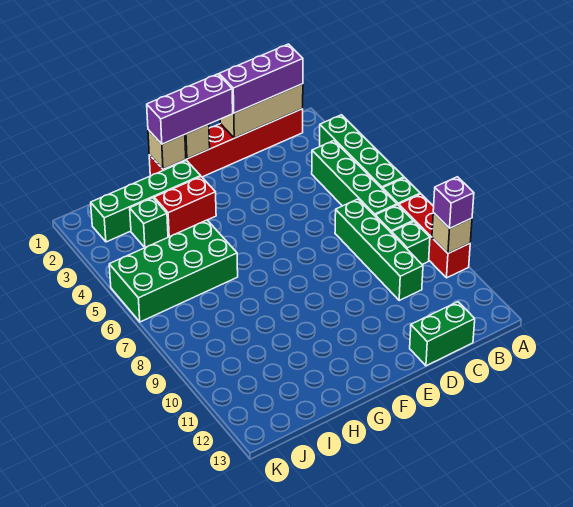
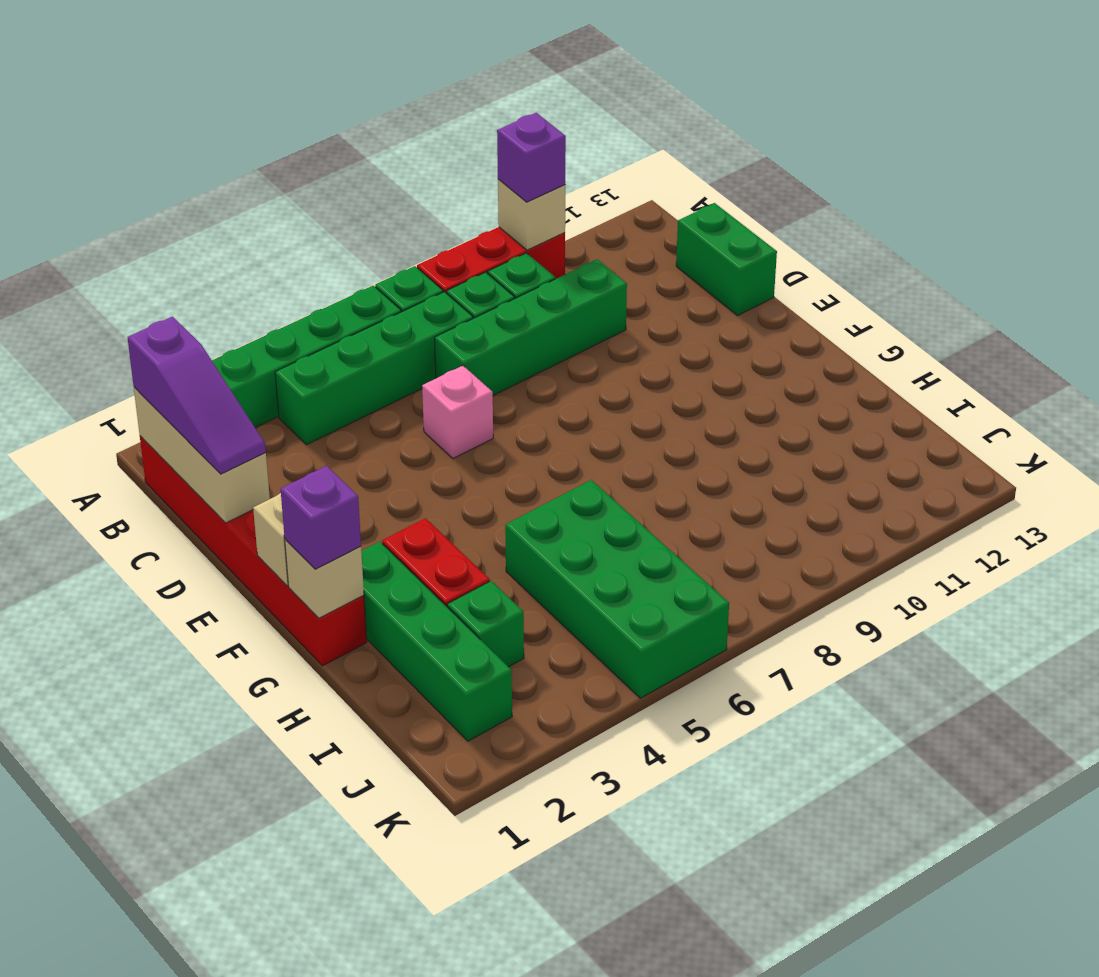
purple 1x3 brick [219,44,303,113] -> purple 1x3 slope [127,317,266,474]
none -> pink 1x1 brick [422,366,493,459]
purple 1x3 brick [147,74,233,144] -> purple 1x1 brick [281,466,361,569]

